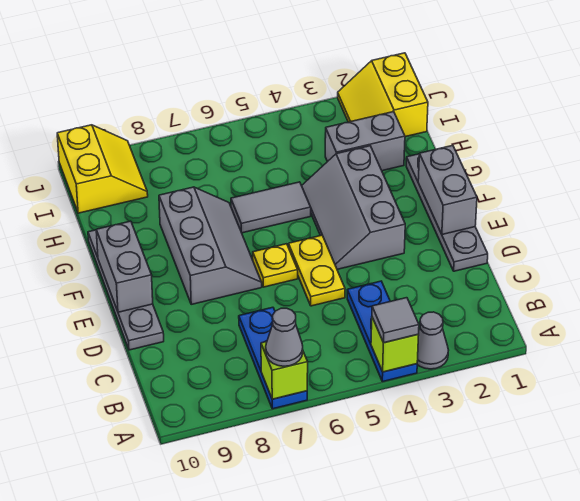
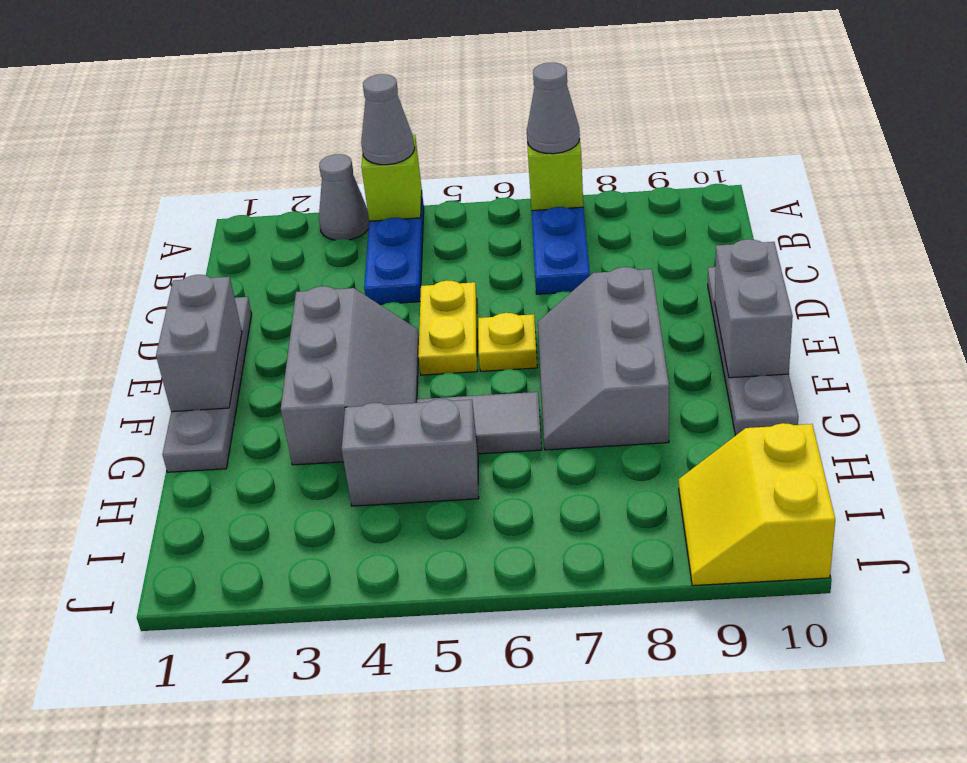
grey 1x1 tile [372,298,419,343] -> grey 1x1 cone [361,74,415,165]
grey 1x2 brick [325,112,405,171] -> grey 1x2 brick moved to [342,399,479,506]
yellow 2x2 slope [338,53,428,137] -> none

